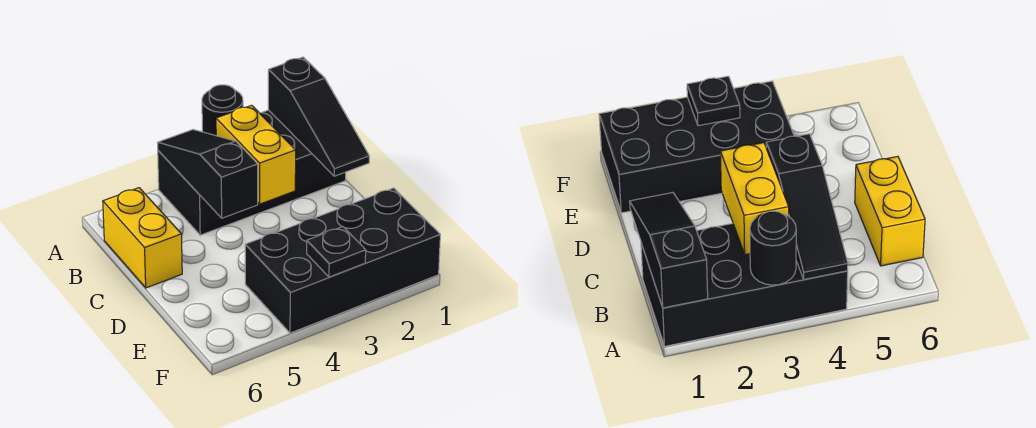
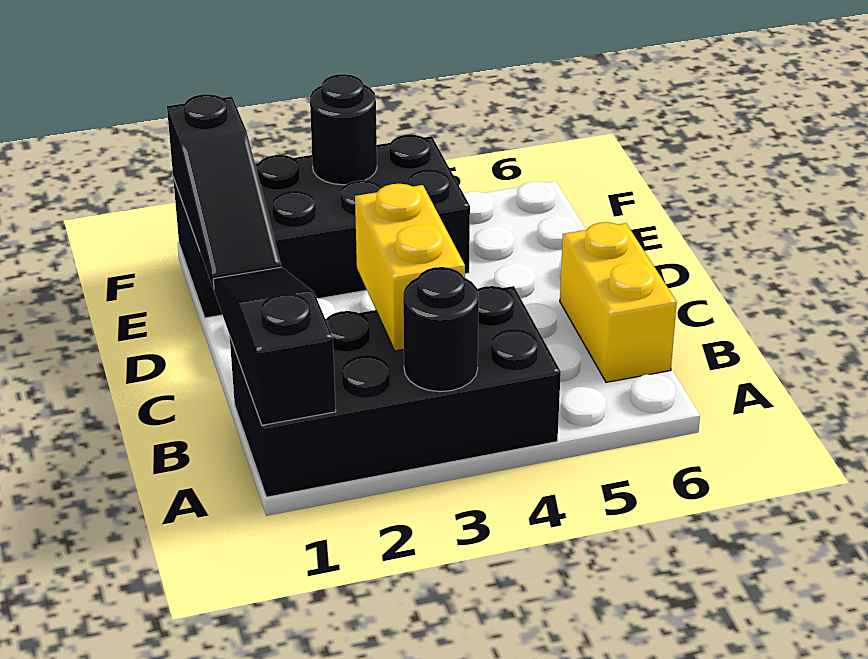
black 1x3 slope [158,130,258,218] -> black 1x3 slope moved to [167,94,281,289]
black 1x1 plate [307,227,366,277] -> black 1x1 round brick [310,74,377,185]

